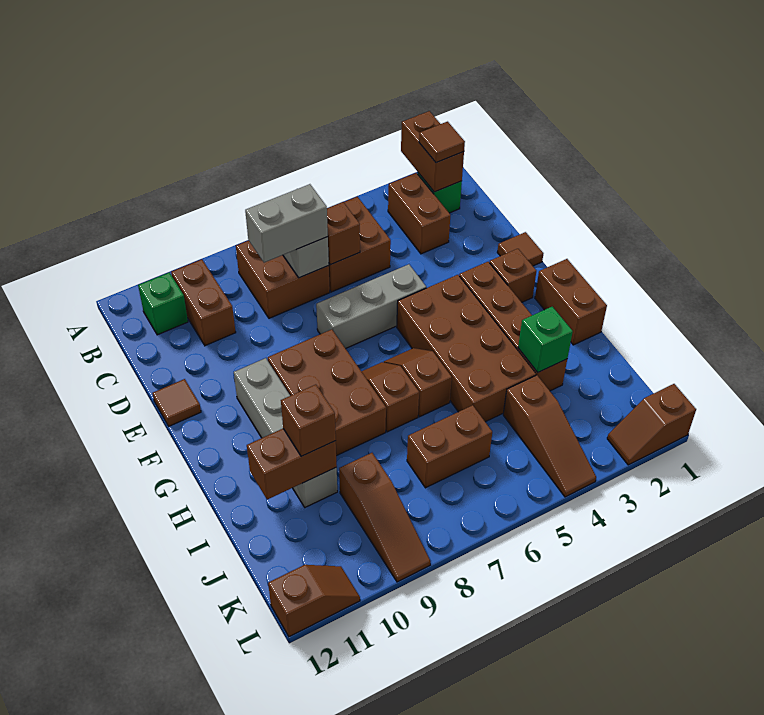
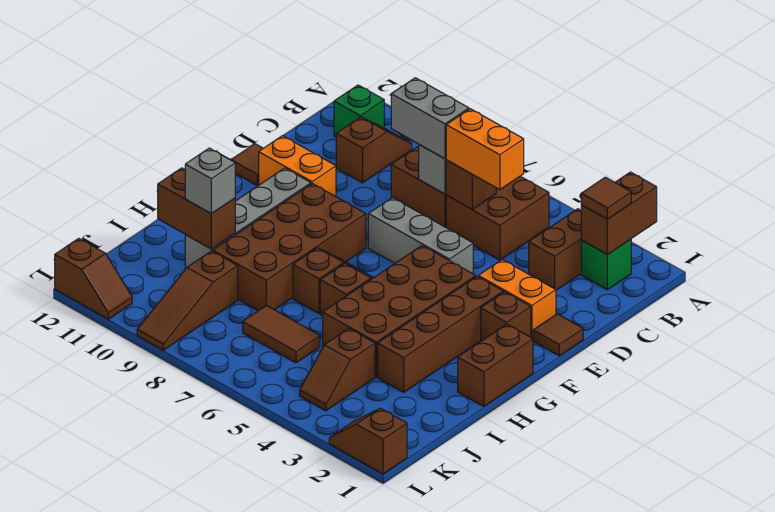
brown 1x2 brick [171,259,236,346] -> brown 1x2 slope [336,117,412,183]
none -> orange 1x2 brick [446,109,524,190]
none -> orange 1x2 brick [478,260,556,339]
none -> orange 1x2 brick [259,136,336,196]
brown 2x3 brick [268,329,386,456] -> brown 2x4 brick [213,184,366,311]
green 1x1 brick [518,307,573,372] -> none
brown 1x1 brick [281,385,336,456] -> grey 1x1 brick [185,148,235,214]
brown 1x3 slope [503,375,596,497] -> brown 1x2 slope [300,329,375,411]
brown 1x2 brick [407,405,492,488] -> brown 1x2 tile [243,305,320,363]

